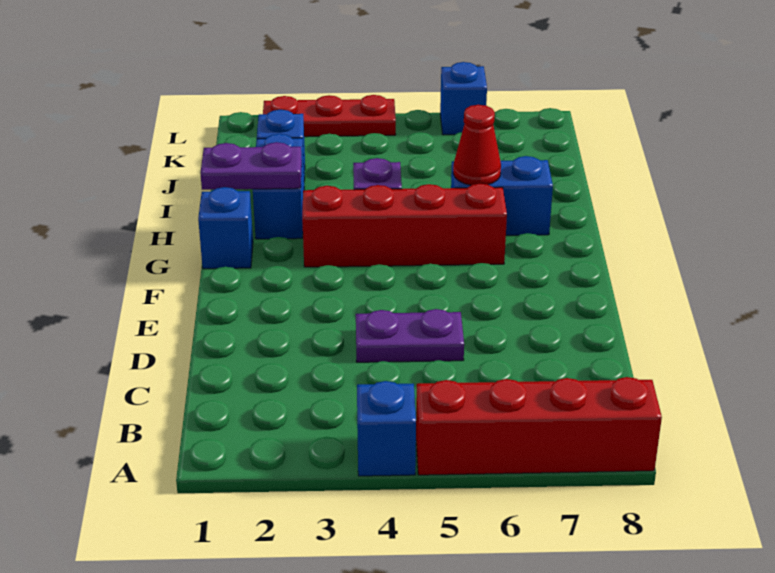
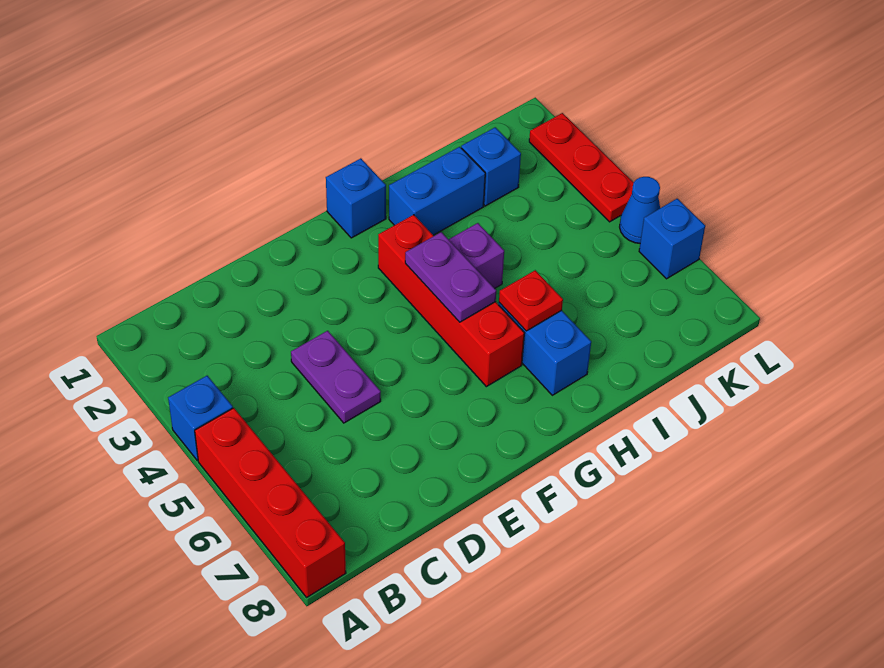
purple 1x2 plate [200,142,302,190] -> purple 1x2 plate moved to [405,232,496,322]
red 1x1 cone [453,105,501,185] -> red 1x1 plate [499,270,563,331]
none -> blue 1x1 cone [620,177,660,243]

